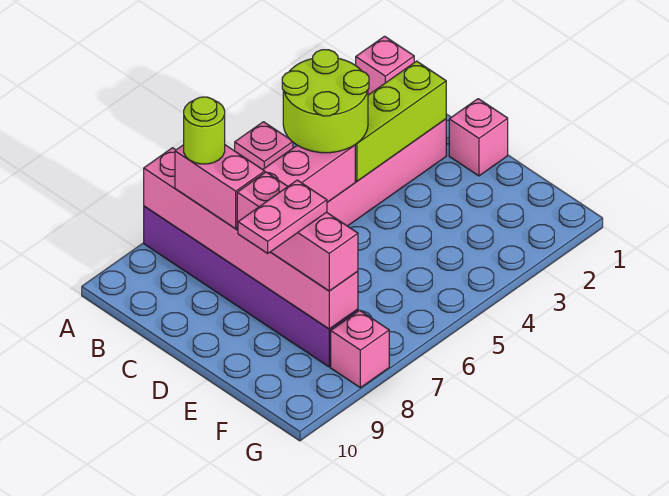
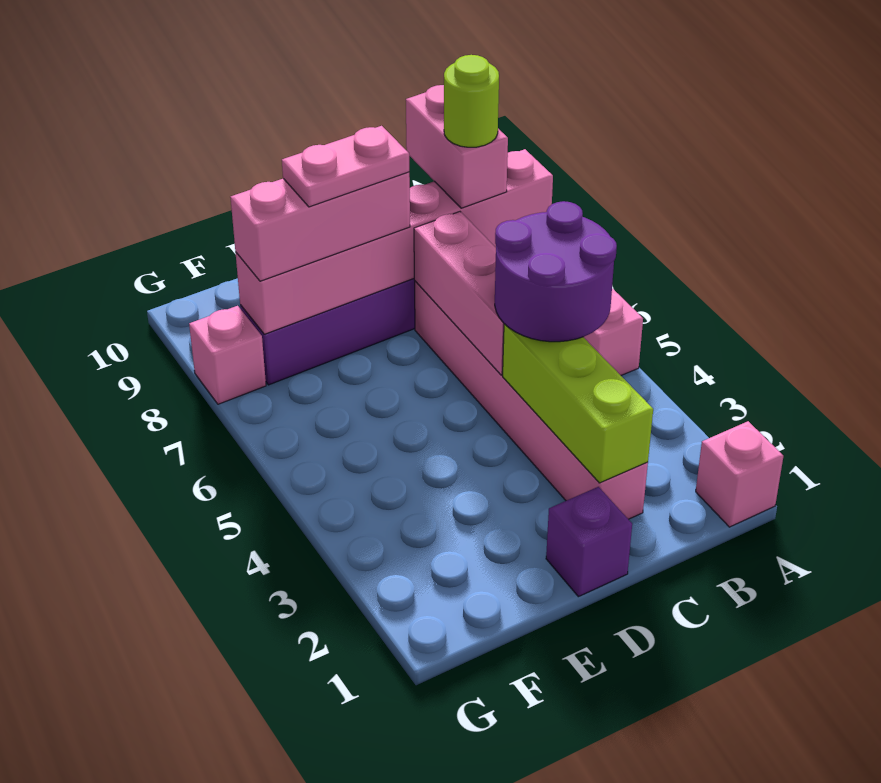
lime 2x2 round brick [282,50,369,153] -> purple 2x2 round brick [495,201,617,342]
pink 1x2 brick [175,145,265,229] -> pink 1x2 brick turned to [406,85,508,208]
pink 1x1 brick [449,99,508,176] -> purple 1x1 brick [546,487,632,597]
pink 1x2 plate [238,180,327,253] -> pink 1x2 plate turned to [282,126,409,207]

